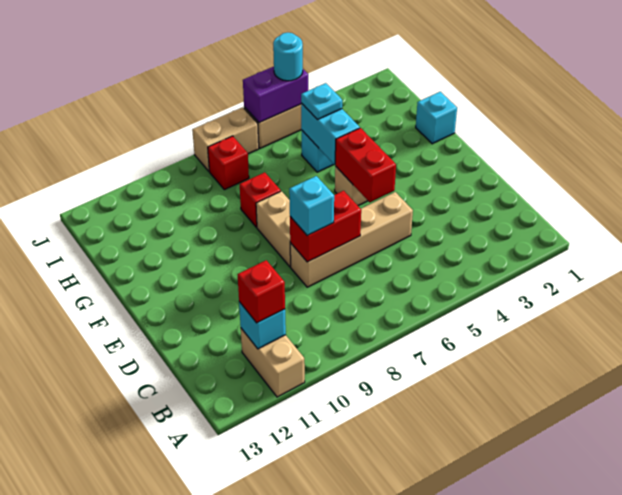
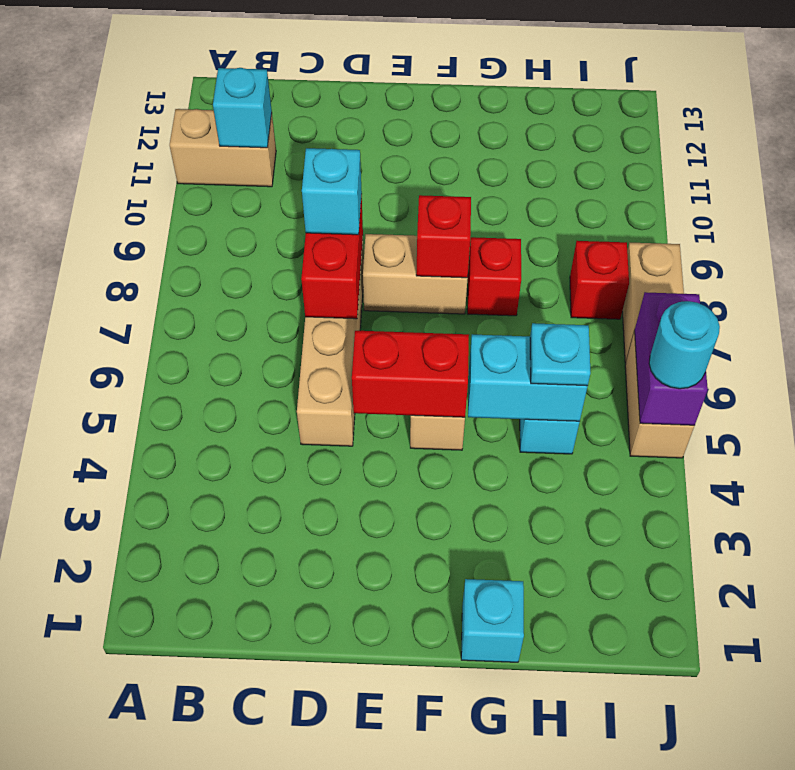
red 1x1 brick [238,260,285,323] -> red 1x1 brick moved to [416,195,471,278]

